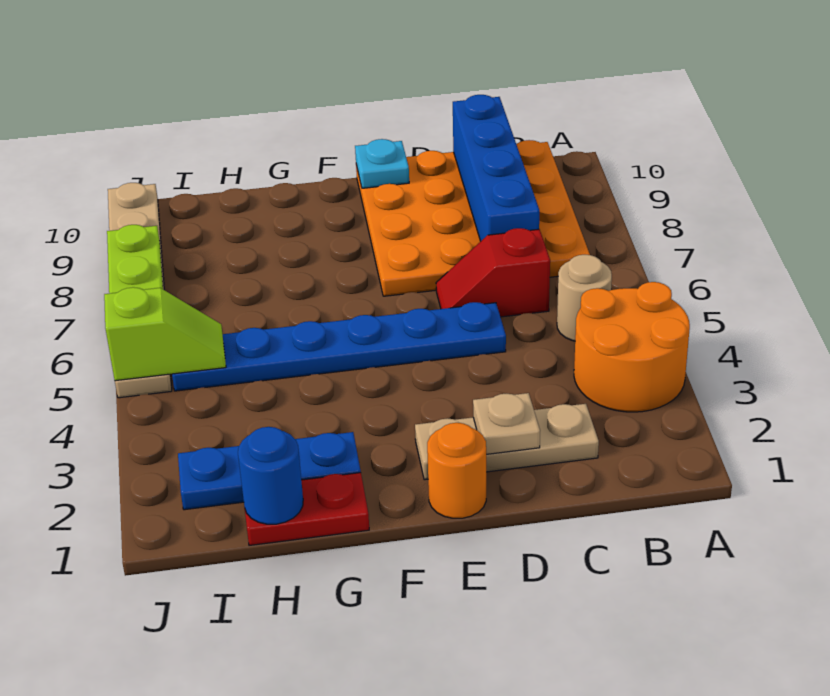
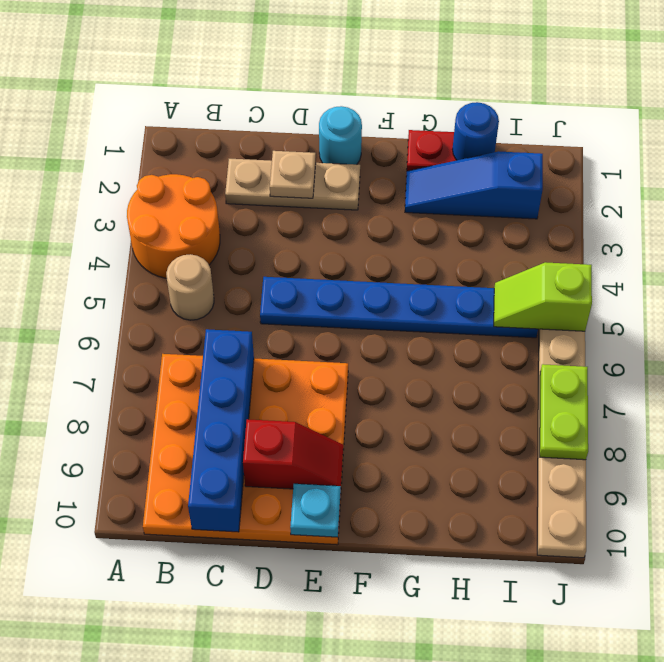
red 1x2 slope [436,228,550,317] -> red 1x2 slope moved to [243,419,343,489]
orange 1x1 round brick [427,423,486,518] -> cyan 1x1 round brick [319,106,362,165]
blue 1x3 plate [178,432,361,510] -> blue 1x3 slope [405,151,543,219]

